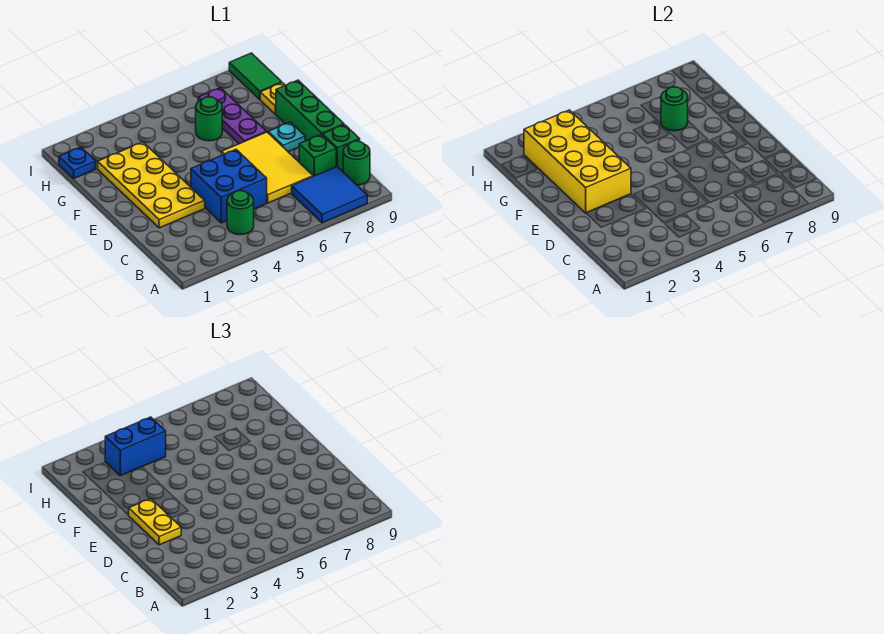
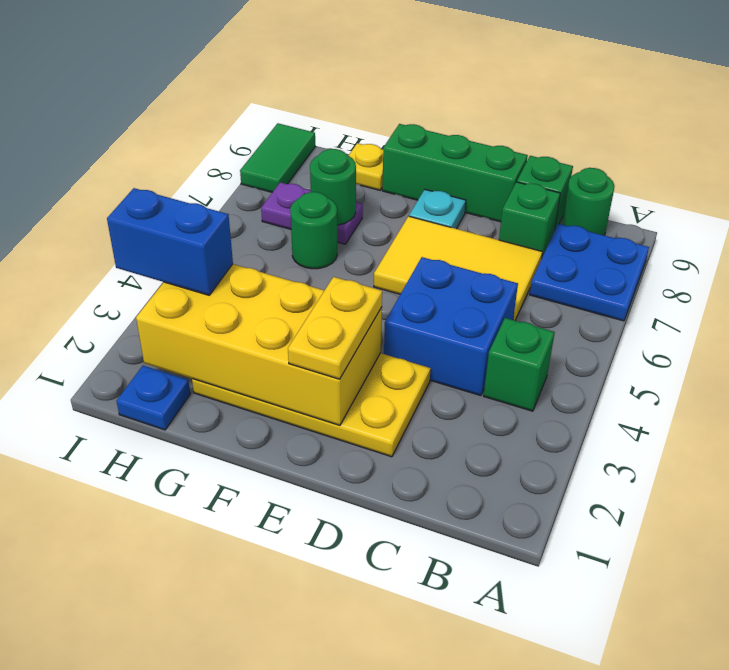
blue 2x2 tile [292,167,367,223] -> blue 2x2 plate [530,224,649,321]
green 1x1 round brick [227,191,254,235] -> green 1x1 brick [484,318,555,411]
yellow 1x2 plate [129,499,181,545] -> yellow 1x2 plate turned to [288,277,382,379]
purple 1x3 plate [198,88,266,144] -> purple 1x2 plate [261,182,363,244]
blue 1x2 brick [105,417,166,476] -> blue 1x2 brick turned to [107,188,233,295]
green 1x2 tile [229,53,282,99] -> green 1x2 tile turned to [240,123,315,192]

